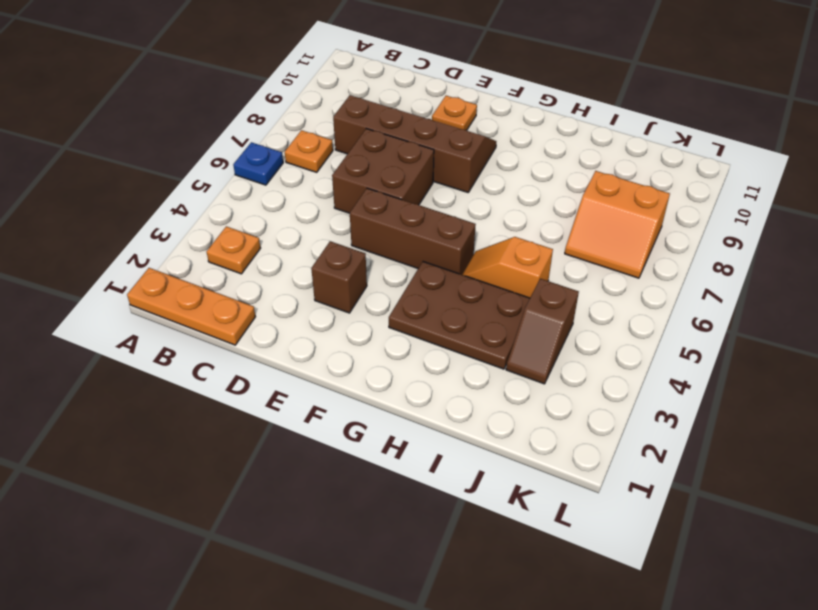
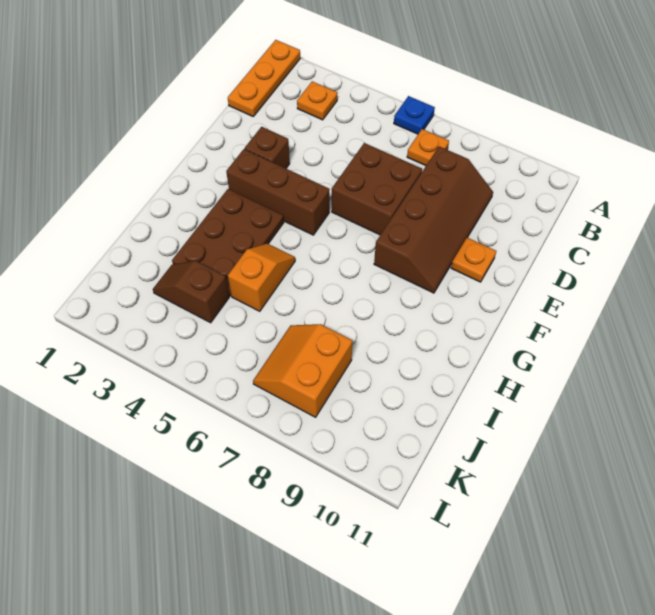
brown 1x3 brick [350,188,476,275] -> brown 1x3 brick turned to [226,149,330,235]

